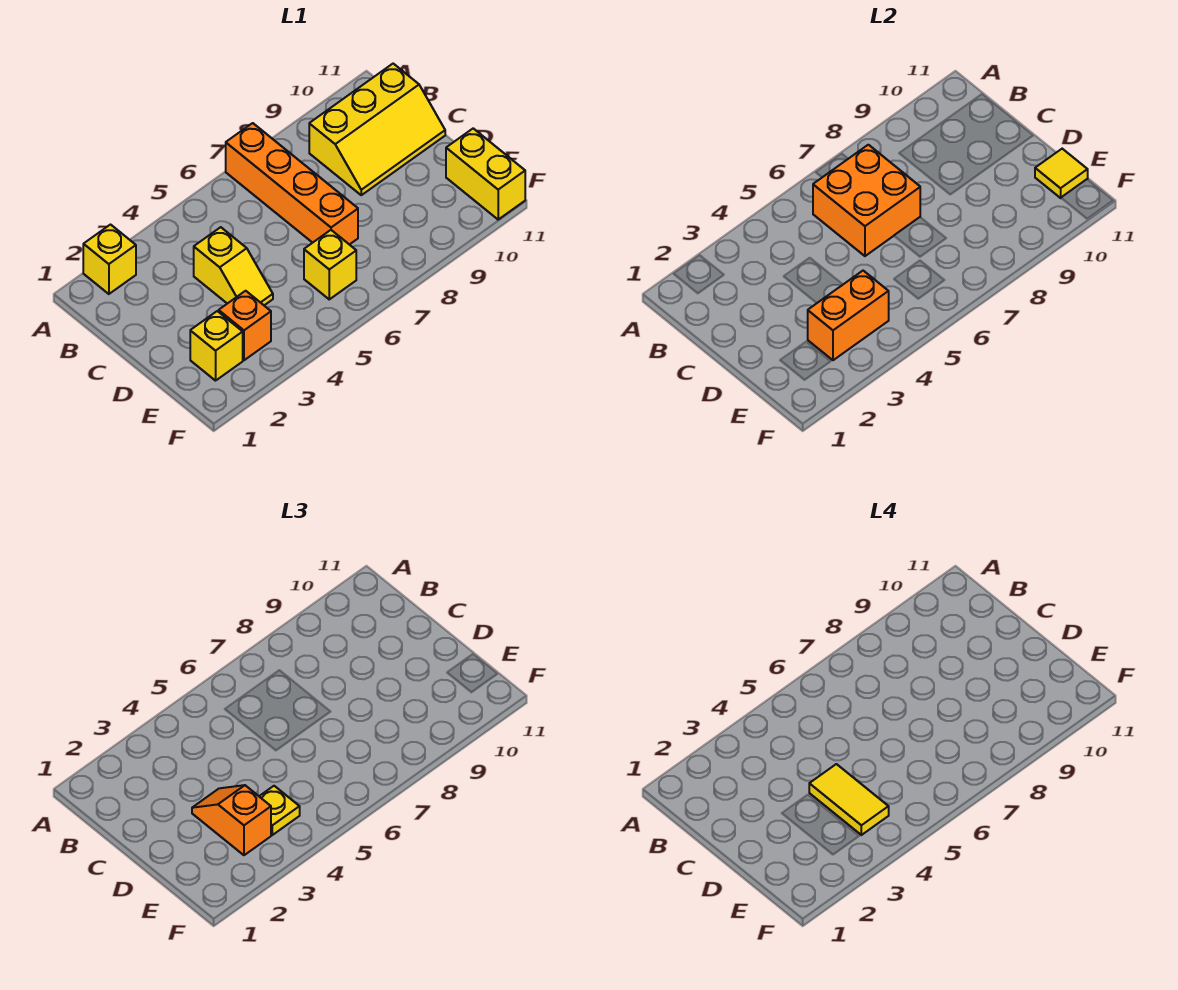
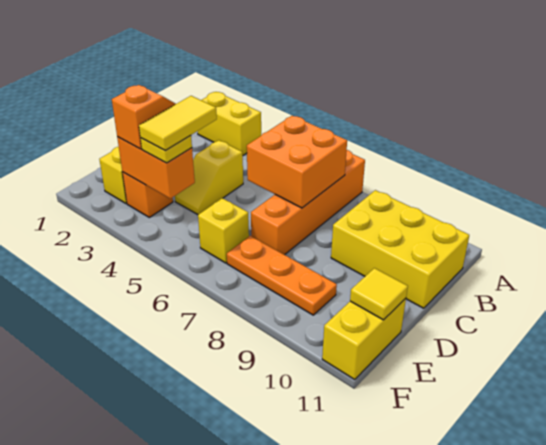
yellow 1x1 brick [83,225,136,294] -> yellow 1x2 brick [198,92,261,155]
yellow 2x3 slope [309,64,445,195] -> yellow 2x3 brick [331,190,469,308]
none -> orange 1x3 plate [227,236,337,315]

